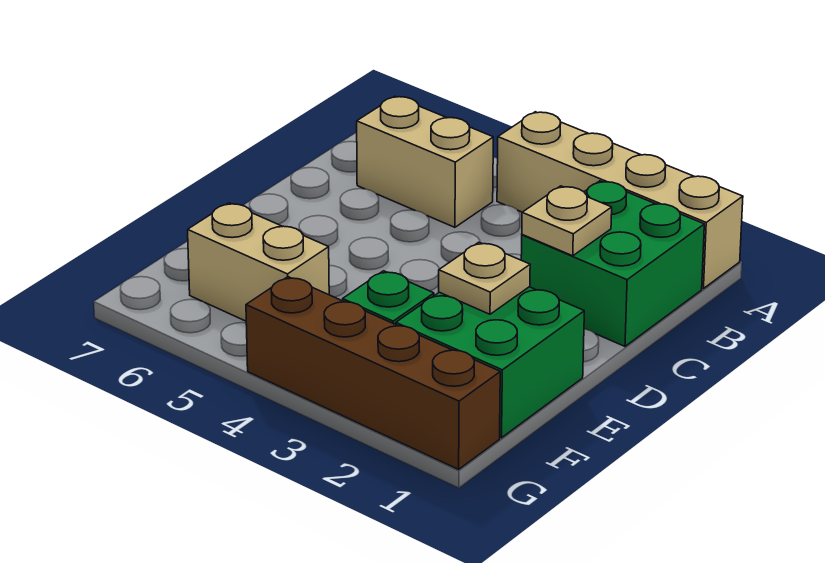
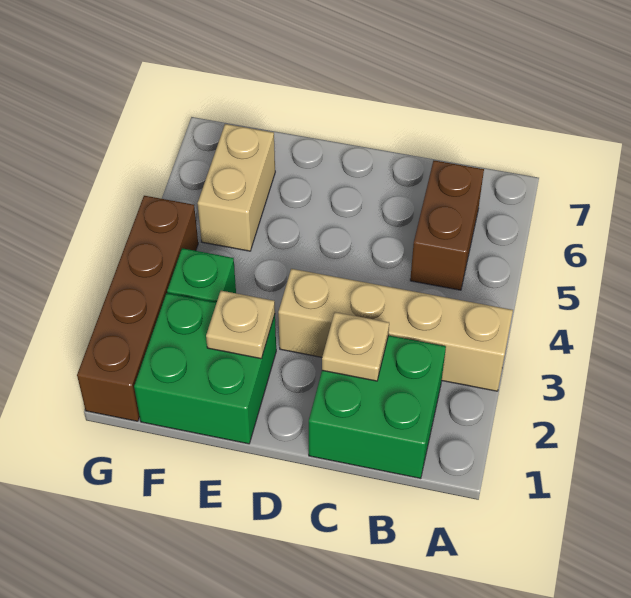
tan 1x4 brick [497,112,743,289] -> tan 1x4 brick turned to [278,269,513,391]
tan 1x2 brick [357,96,493,227] -> brown 1x2 brick [410,161,484,290]

